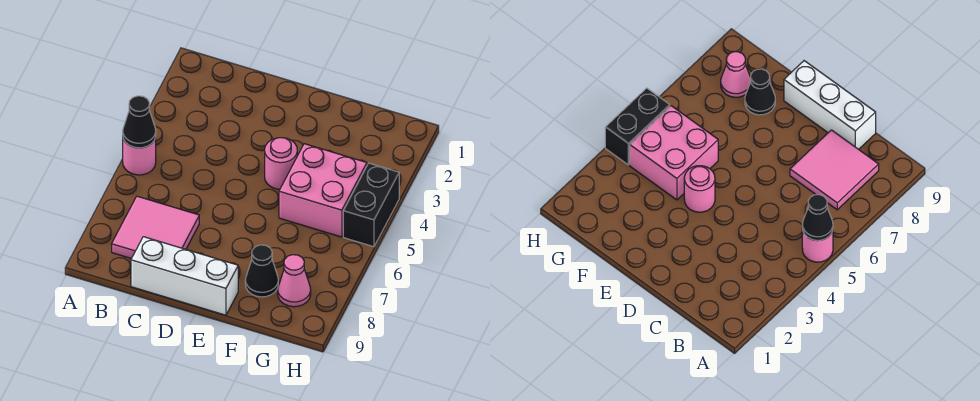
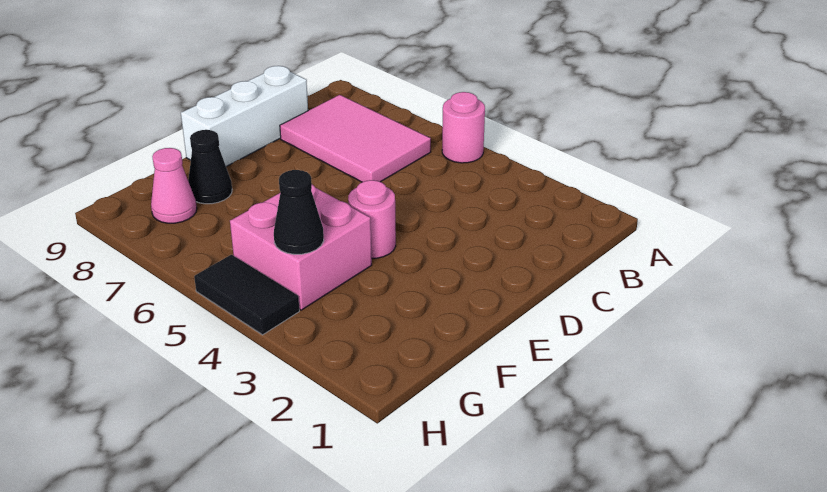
black 1x1 cone [123,96,156,148] -> black 1x1 cone moved to [274,170,324,254]
pink 2x2 tile [112,196,199,258] -> pink 2x3 tile [280,95,431,182]
black 1x2 brick [343,163,399,247] -> black 1x2 tile [194,255,299,335]

